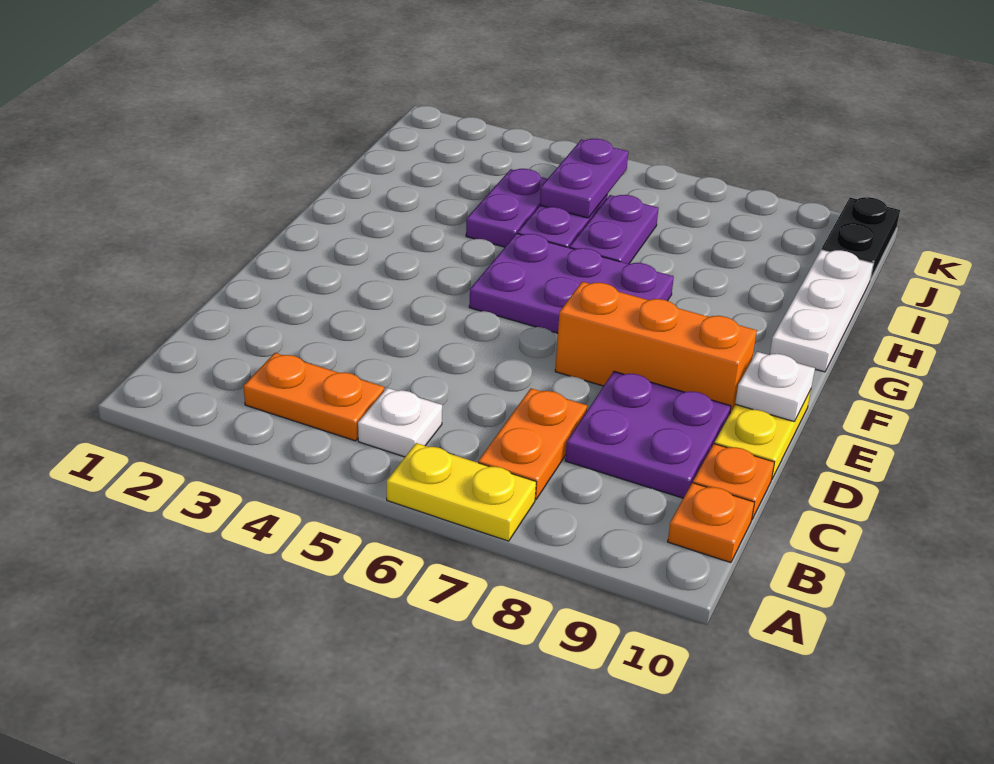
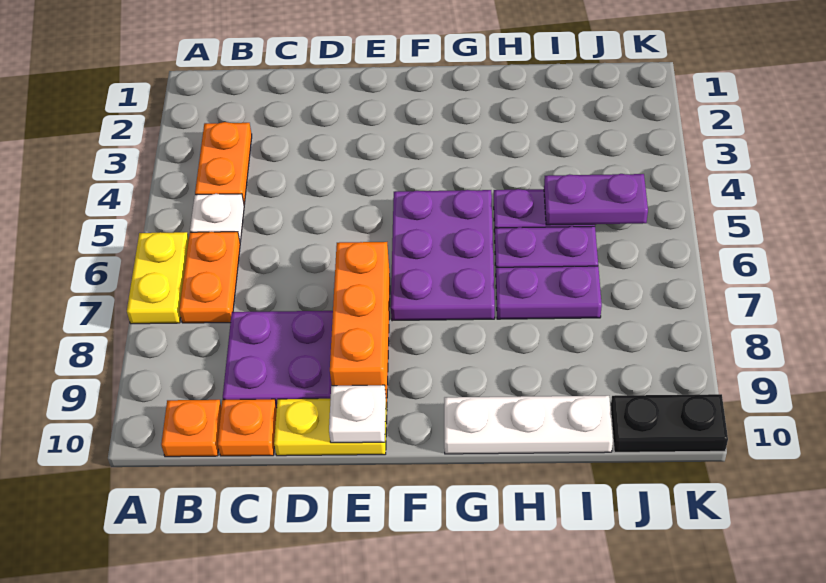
orange 1x2 plate [478,388,587,499] -> orange 1x2 plate turned to [179,232,240,323]
purple 1x2 plate [466,169,547,247] -> purple 1x2 plate moved to [496,266,602,319]

